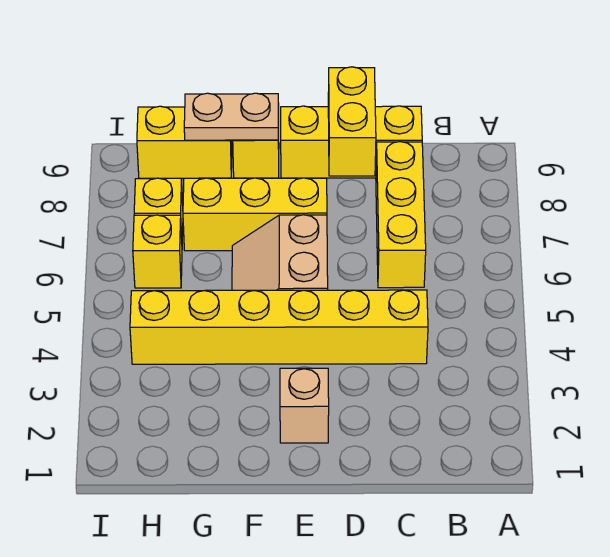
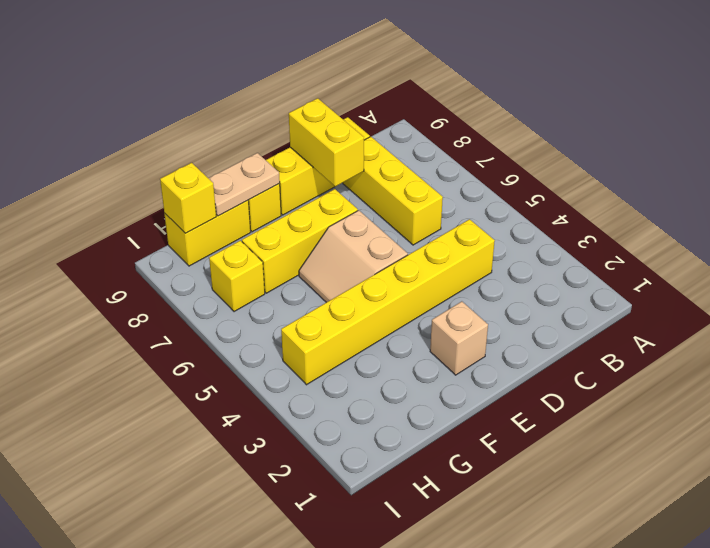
yellow 1x1 brick [133,215,182,288] -> yellow 1x1 brick moved to [160,163,216,233]

